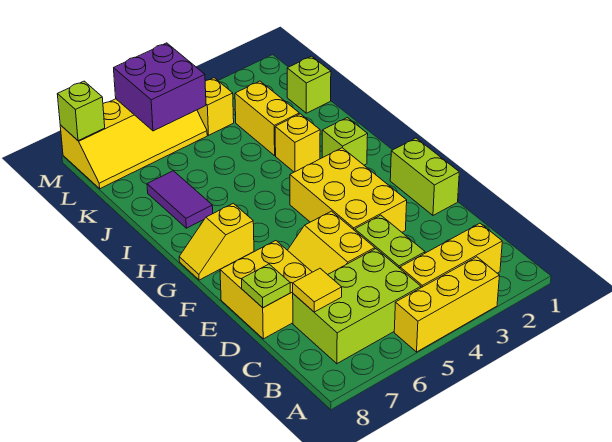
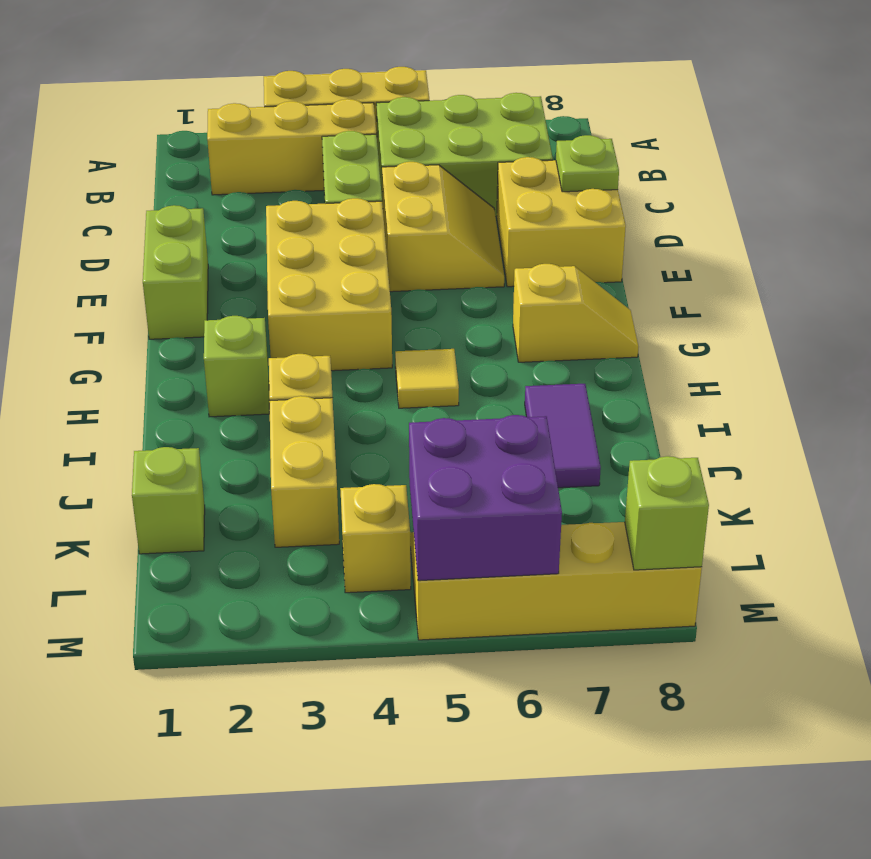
yellow 1x1 tile [293,268,342,312] -> yellow 1x1 tile moved to [395,349,459,408]

